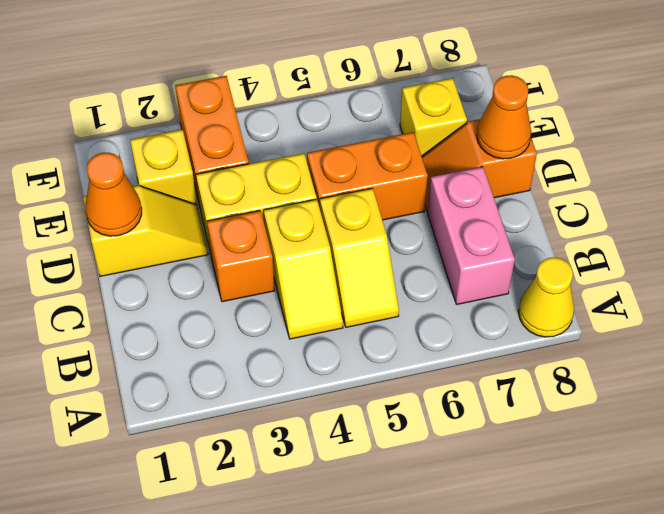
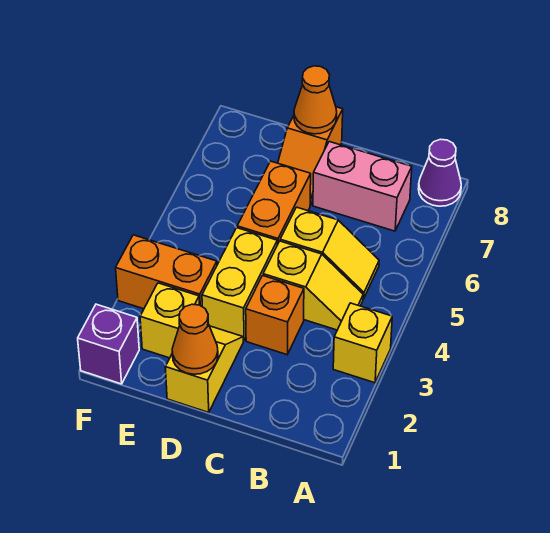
yellow 1x1 cone [518,257,574,337] -> purple 1x1 cone [418,139,461,206]
yellow 1x1 brick [400,78,467,156] -> yellow 1x1 brick moved to [333,303,392,383]
none -> purple 1x1 brick [78,304,139,384]

